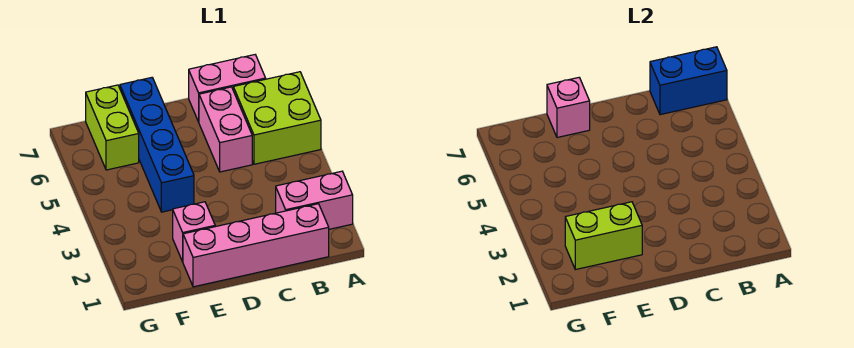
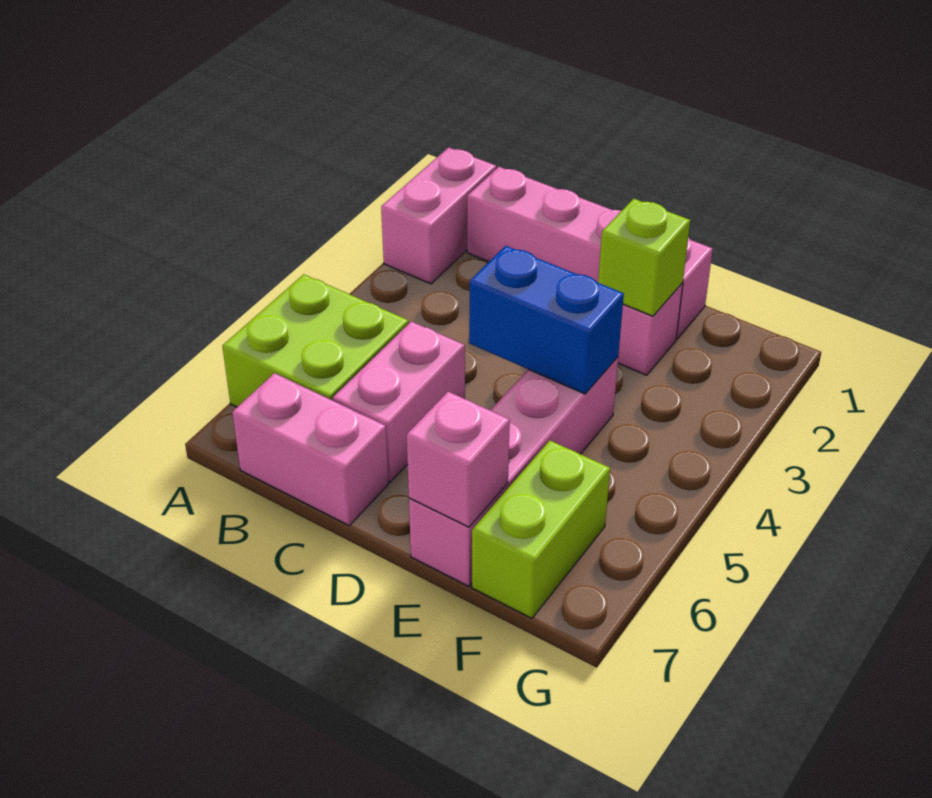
pink 1x2 brick [276,171,353,229] -> pink 1x2 brick turned to [381,147,496,284]
blue 1x2 brick [650,47,727,115] -> blue 1x2 brick moved to [469,246,624,394]
lime 1x2 brick [565,202,642,270] -> lime 1x1 brick [598,199,690,316]
blue 1x4 brick [120,78,194,212] -> pink 1x4 brick [409,357,618,586]

